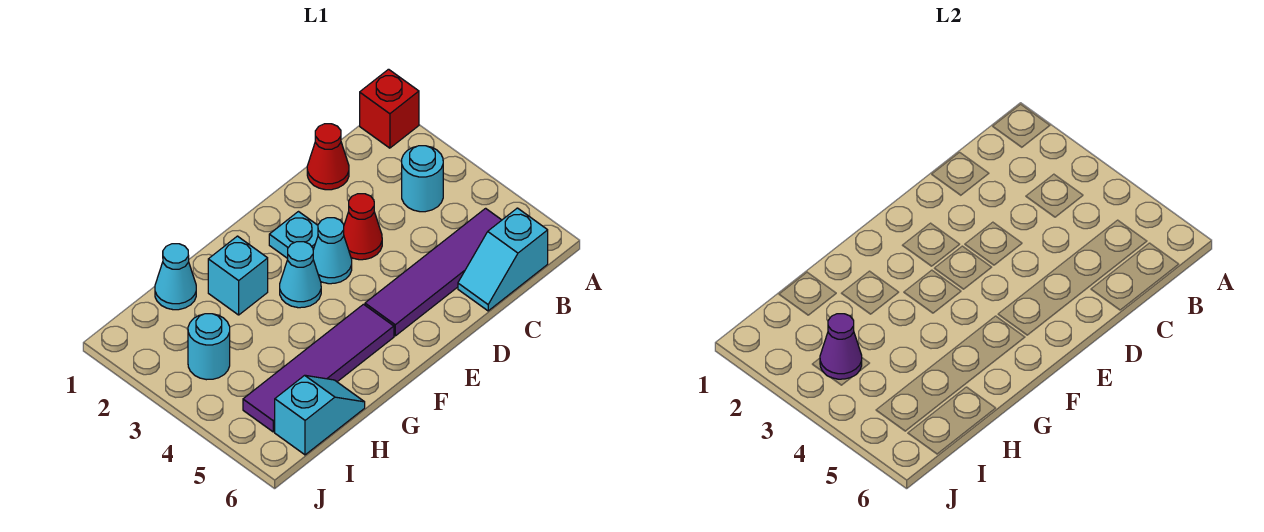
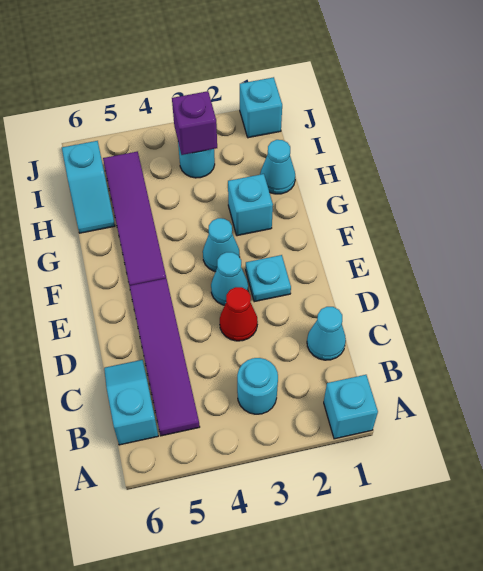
red 1x1 brick [360,69,419,148] -> cyan 1x1 brick [324,375,378,439]
red 1x1 cone [307,124,349,190] -> cyan 1x1 cone [307,307,346,360]
purple 1x1 cone [820,314,862,379] -> purple 1x1 brick [172,91,217,155]
none -> cyan 1x1 brick [240,77,282,138]

